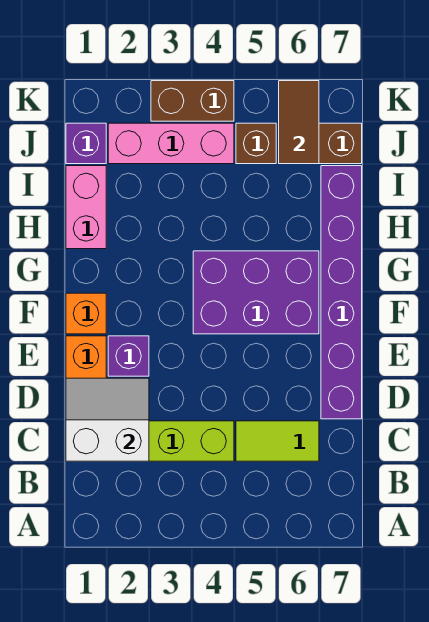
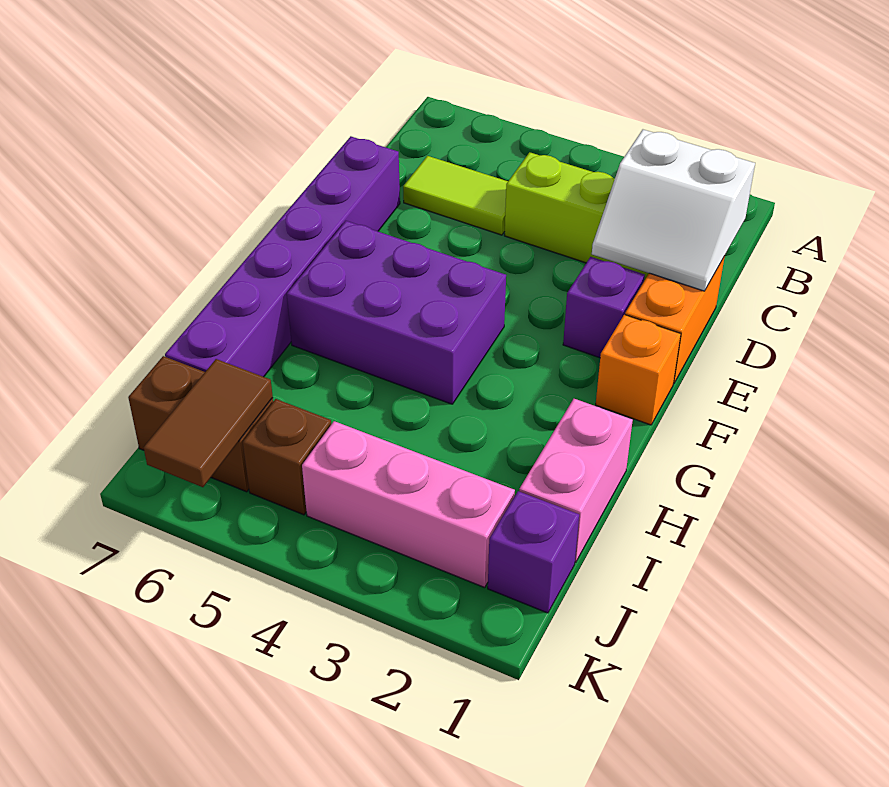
brown 1x2 brick [151,81,234,121] -> none

